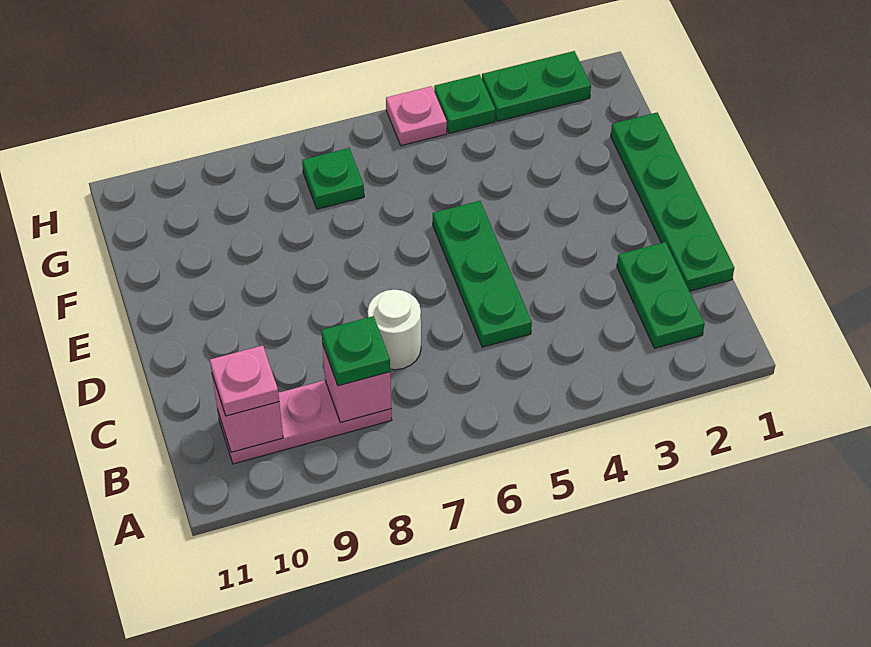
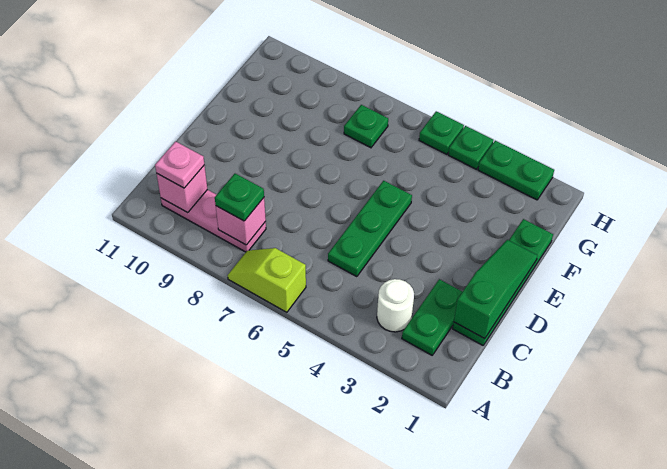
none -> lime 1x2 slope [228,248,306,312]
none -> green 1x3 slope [454,240,538,339]
white 1x1 round brick [368,290,421,370] -> white 1x1 round brick moved to [377,279,414,332]
pink 1x1 plate [386,86,447,146] -> green 1x1 plate [419,111,464,154]

